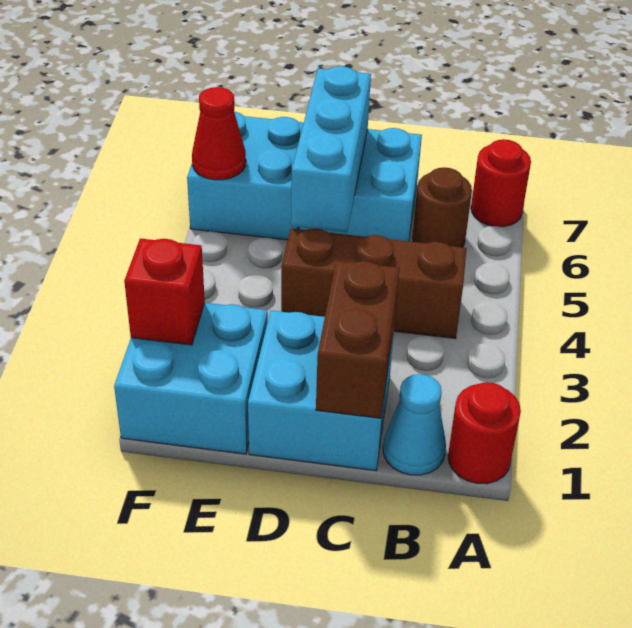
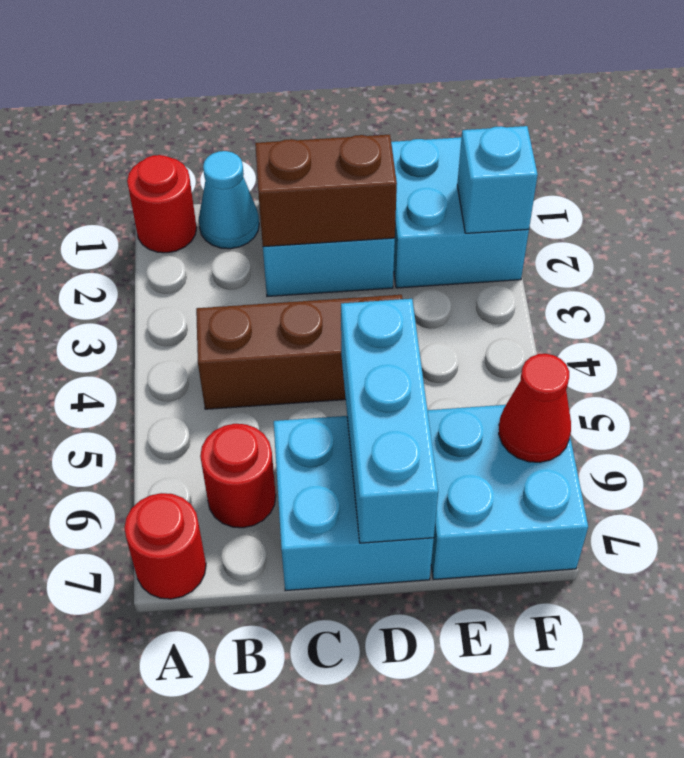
brown 1x1 round brick [412,167,472,247] -> red 1x1 round brick [200,424,276,528]
brown 1x2 brick [316,261,400,418] -> brown 1x2 brick turned to [255,135,397,247]
red 1x1 brick [124,238,205,345] -> cyan 1x1 brick [457,126,538,233]

